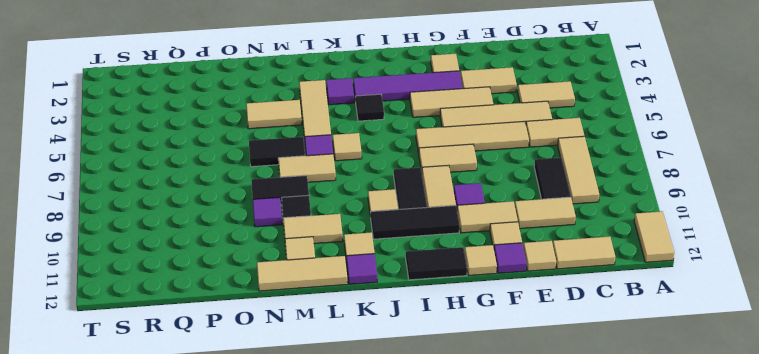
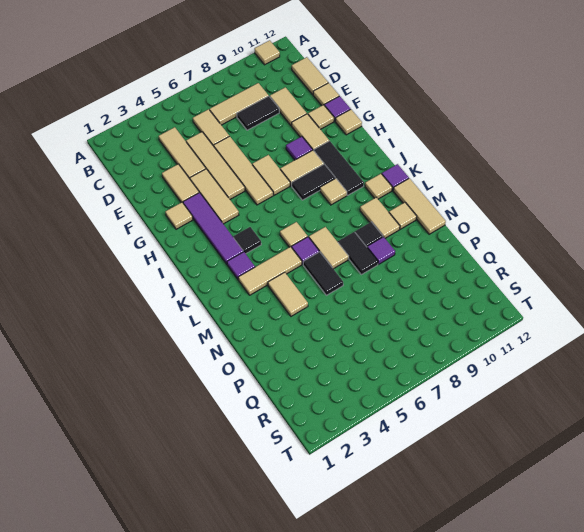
tan 1x2 tile [634,211,674,262] -> tan 1x1 tile [255,40,280,65]
tan 1x2 tile [518,81,575,108] -> tan 1x3 tile [159,127,206,179]
black 1x2 tile [406,247,467,280] -> none

